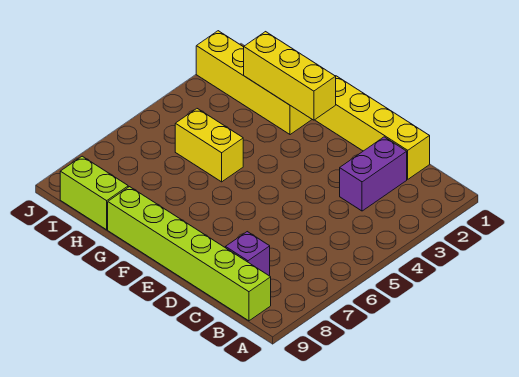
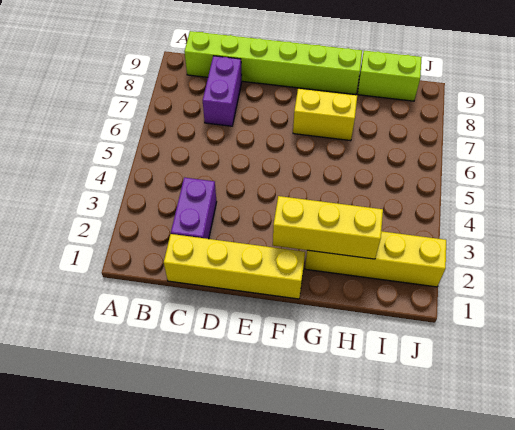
purple 1x1 brick [225,232,270,275] -> purple 1x2 brick [203,56,242,126]
yellow 1x2 brick [175,109,243,182] -> yellow 1x2 brick moved to [293,89,357,141]

